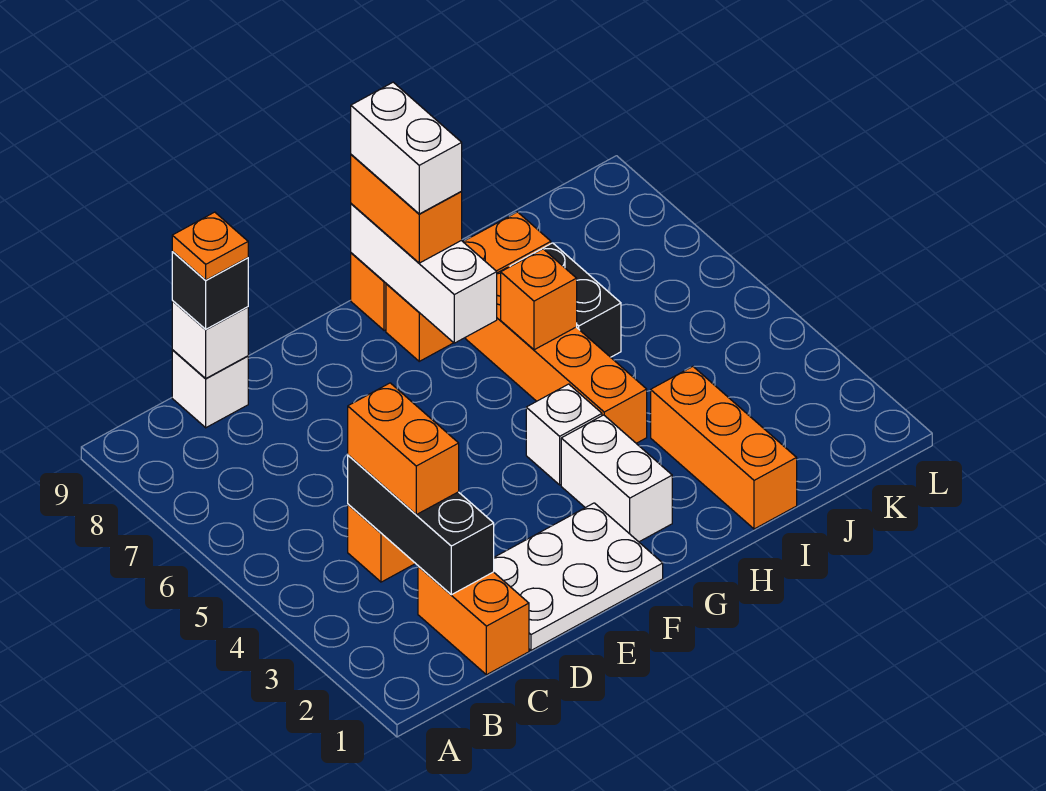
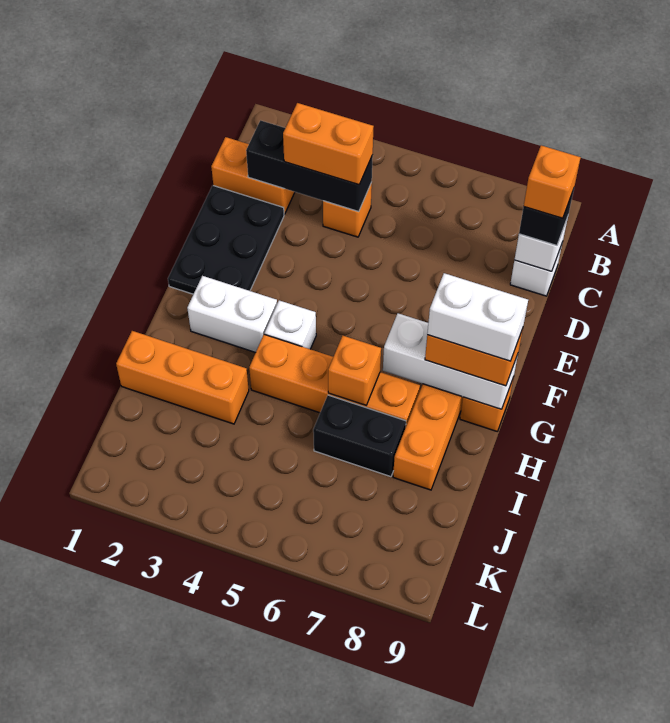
orange 1x1 plate [172,212,248,280] -> orange 1x1 brick [524,145,581,218]
white 2x3 plate [494,503,663,650] -> black 2x3 plate [168,186,284,294]

